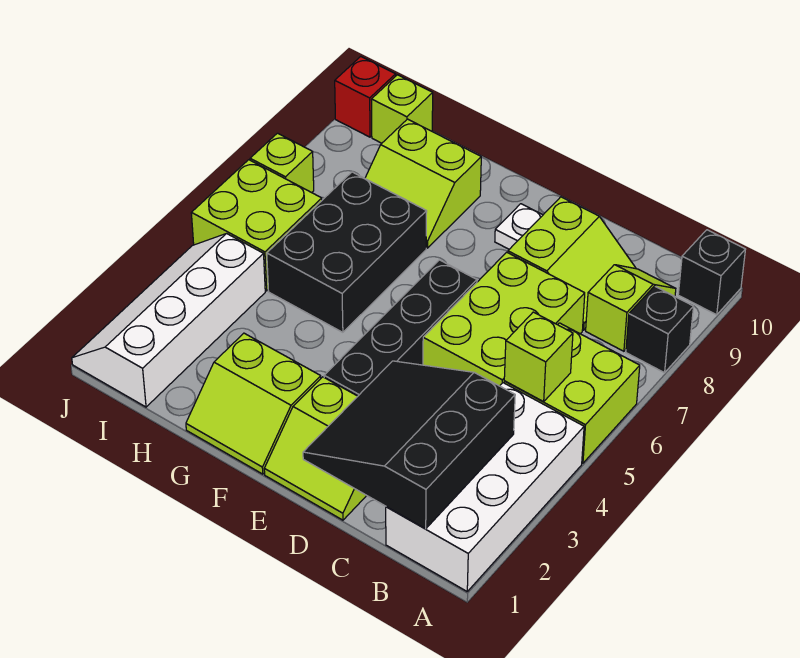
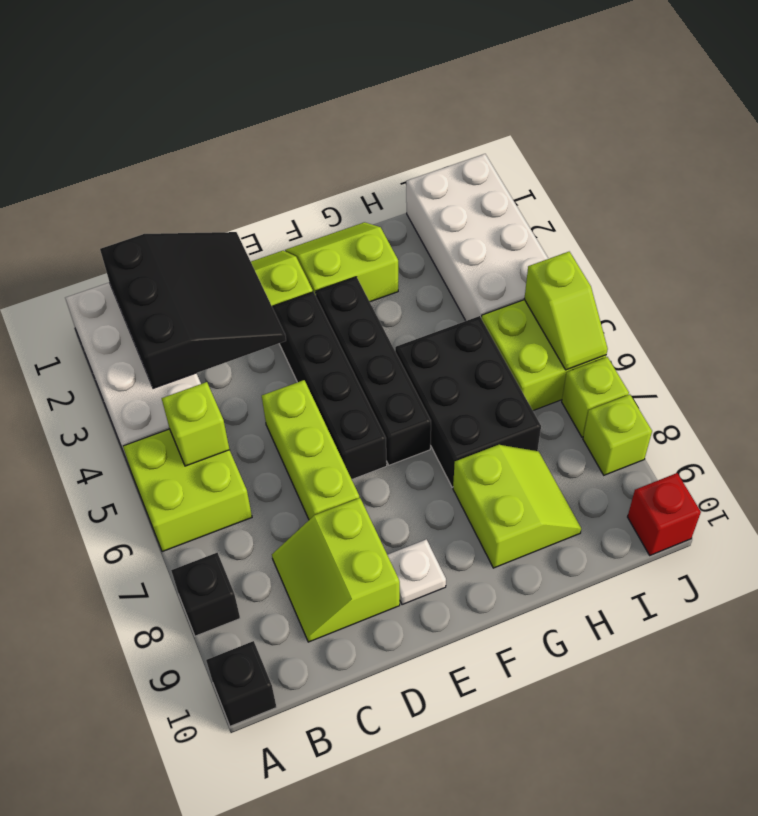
lime 1x2 slope [586,265,676,351] -> lime 1x2 slope moved to [524,252,608,370]
lime 2x3 brick [423,252,585,386] -> lime 1x3 brick [262,380,359,520]
none -> black 1x4 brick [316,277,431,465]
lime 2x2 slope [365,119,481,248] -> lime 2x2 slope turned to [453,445,581,568]
white 2x4 slope [72,234,265,407] -> white 2x4 brick [406,154,548,321]
lime 1x1 brick [371,75,433,143] -> lime 1x1 brick moved to [583,394,652,475]

